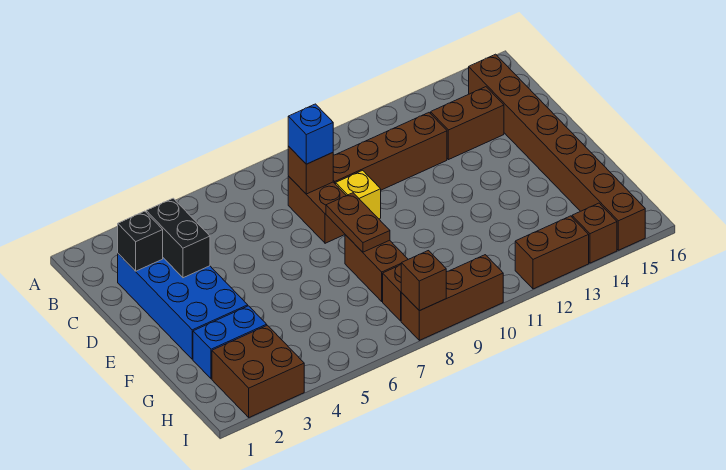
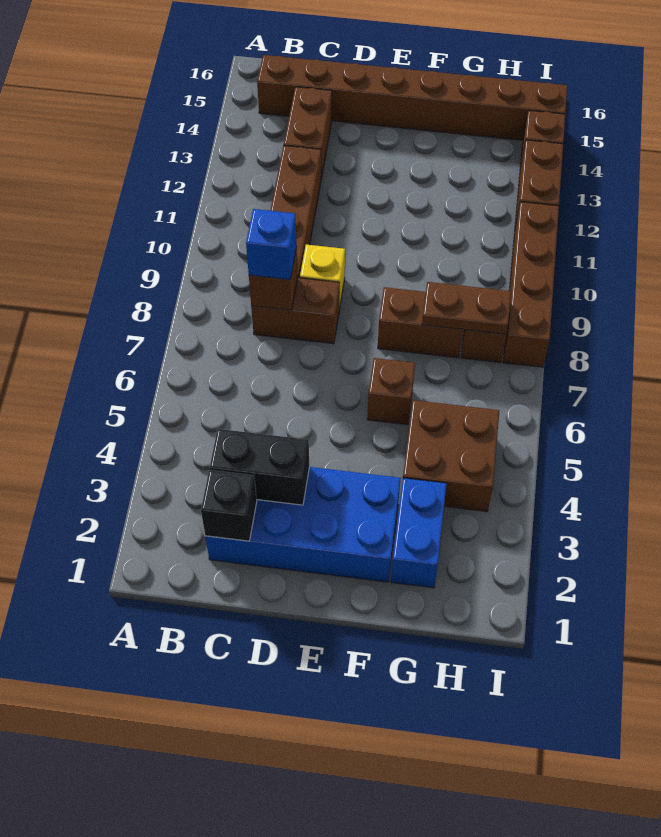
brown 1x2 plate [326,193,390,252] -> brown 1x2 plate moved to [422,282,511,334]
brown 2x2 brick [212,325,304,417] -> brown 2x2 brick moved to [403,400,500,512]
brown 1x3 brick [401,255,503,340] -> brown 1x4 brick [503,202,559,367]
brown 1x1 brick [401,251,446,311] -> brown 1x1 brick moved to [367,358,415,425]

